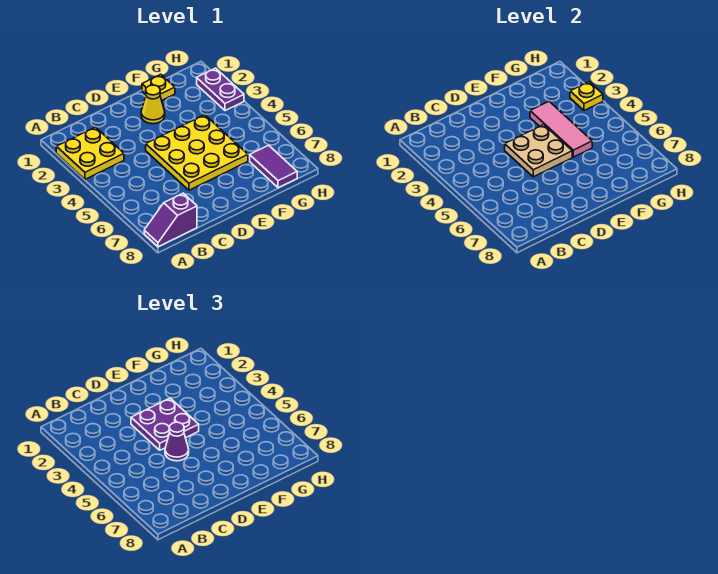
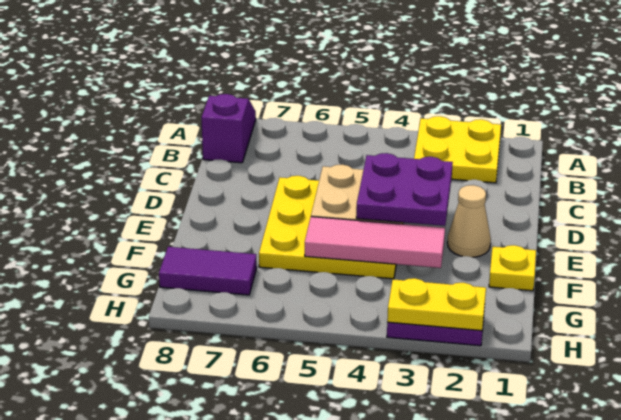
purple 1x1 cone [165,422,189,461] -> none
yellow 1x1 cone [141,85,165,124] -> tan 1x1 cone [447,185,491,257]
yellow 1x1 plate [570,82,603,111] -> yellow 1x2 plate [387,278,486,331]

